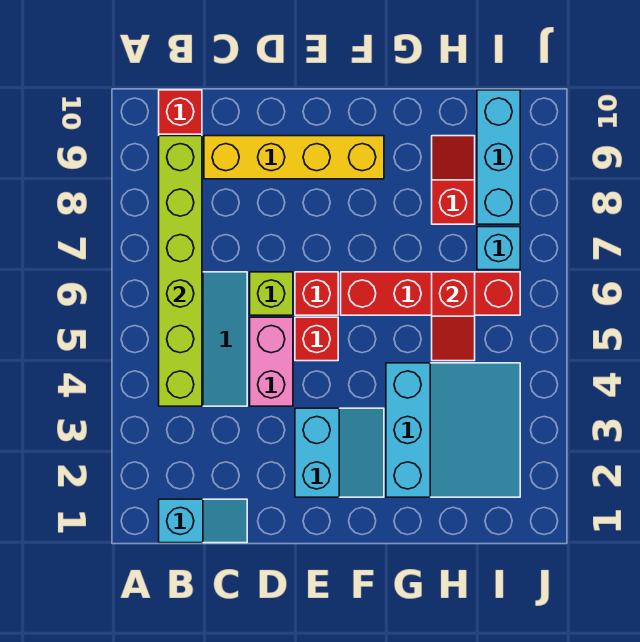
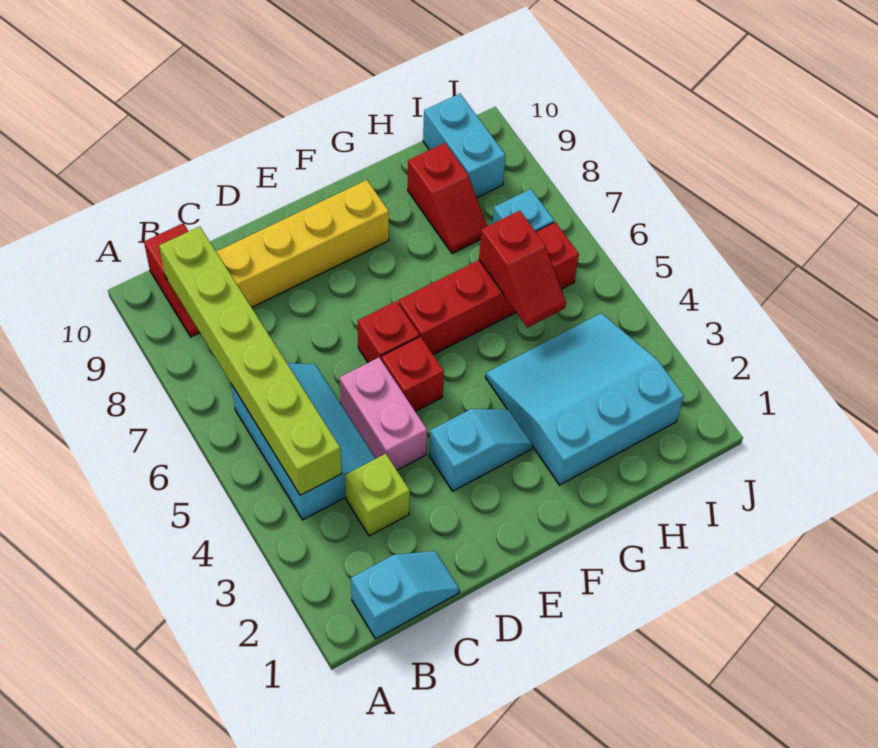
lime 1x1 brick [250,272,293,315] -> lime 1x1 brick moved to [345,454,410,536]
cyan 2x2 slope [295,408,384,497] -> cyan 1x2 slope [429,409,533,491]
cyan 3x3 slope [386,363,520,497] -> cyan 3x3 slope turned to [485,313,684,485]
red 1x2 slope [432,136,475,224] -> red 1x2 slope turned to [408,143,487,254]
cyan 1x3 brick [477,90,520,224] -> cyan 1x2 brick [423,94,506,198]

